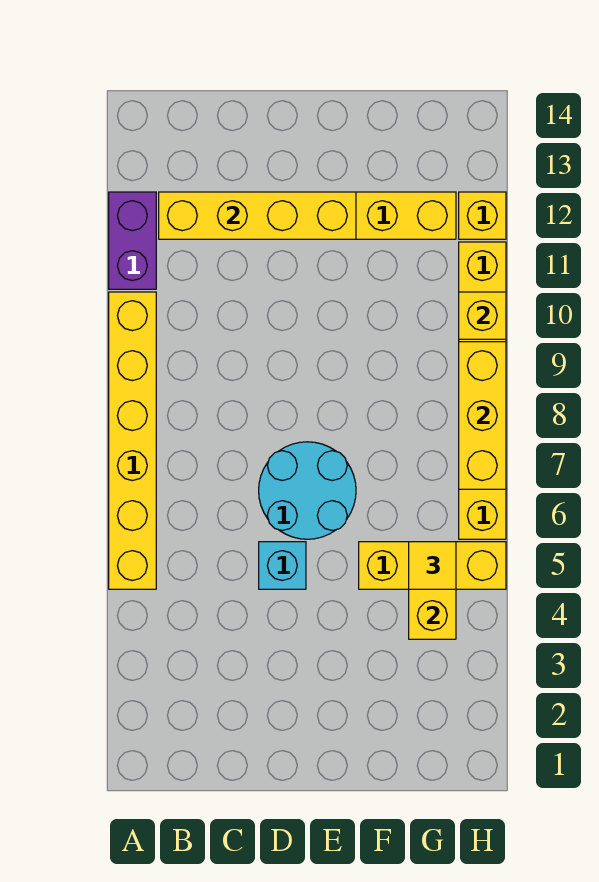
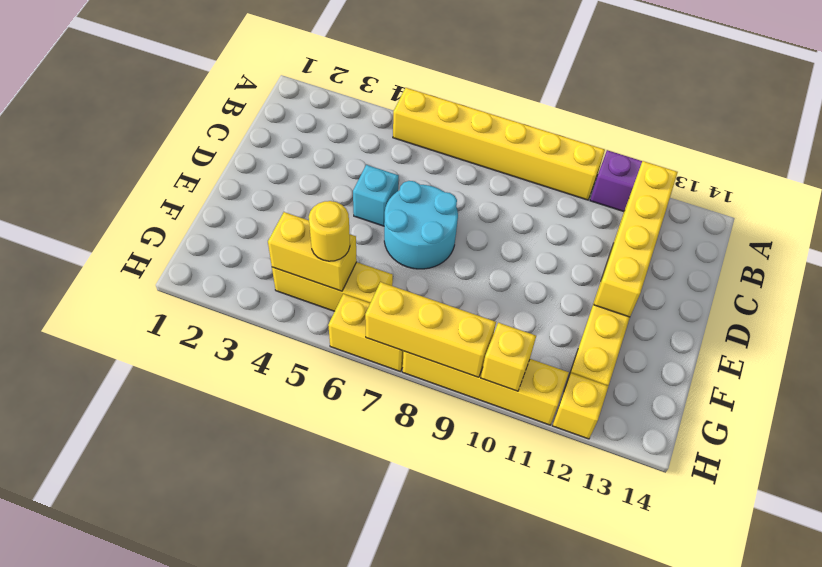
yellow 1x3 brick [359,542,506,589] -> yellow 1x3 brick turned to [272,262,393,311]
yellow 1x1 tile [409,542,456,589] -> yellow 1x1 round brick [309,201,350,261]

